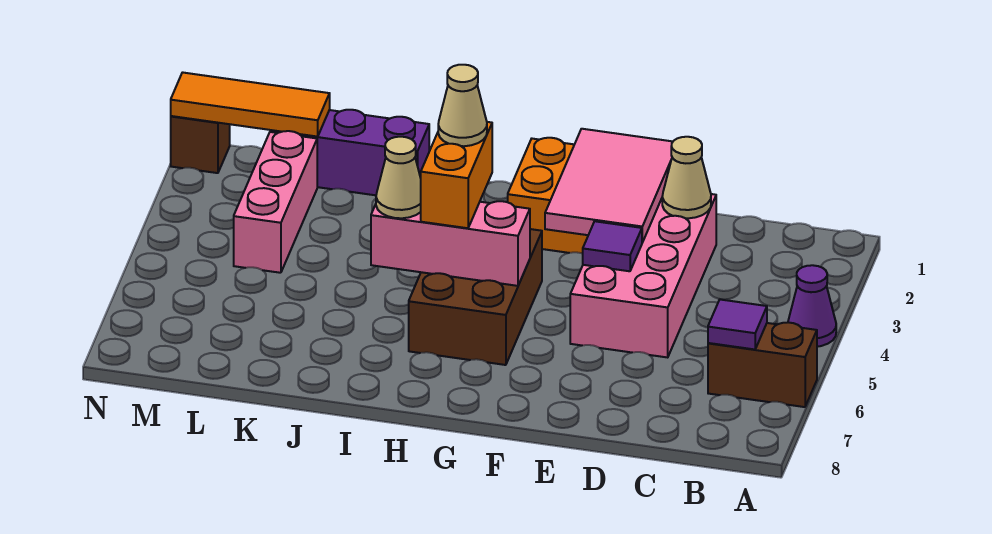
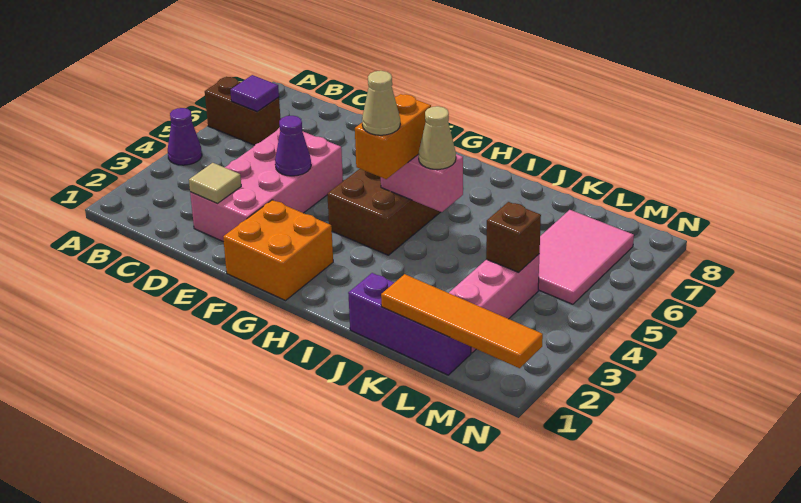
tan 1x1 cone [662,137,711,218] -> tan 1x1 tile [189,163,241,203]
pink 2x3 tile [545,129,673,243] -> pink 2x3 tile moved to [538,210,634,304]
purple 1x1 tile [583,221,642,271] -> purple 1x1 cone [275,116,311,176]
pink 1x3 brick [371,201,530,286] -> pink 1x2 brick [381,154,463,212]
orange 1x3 tile [171,72,330,137] -> orange 1x4 tile [381,274,543,368]
brown 1x1 brick [171,116,230,173] -> brown 1x1 brick moved to [486,202,541,272]

